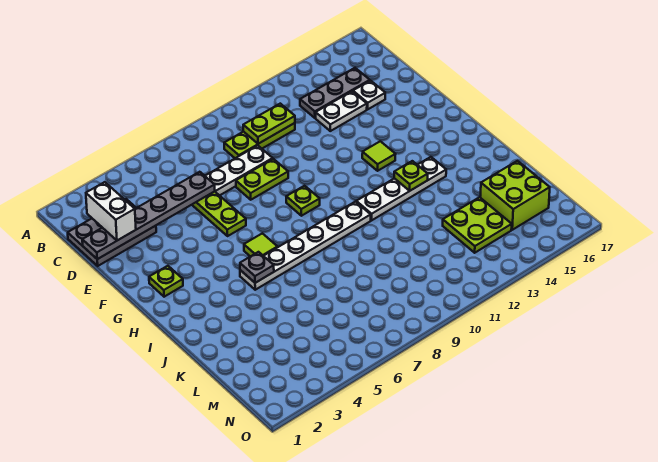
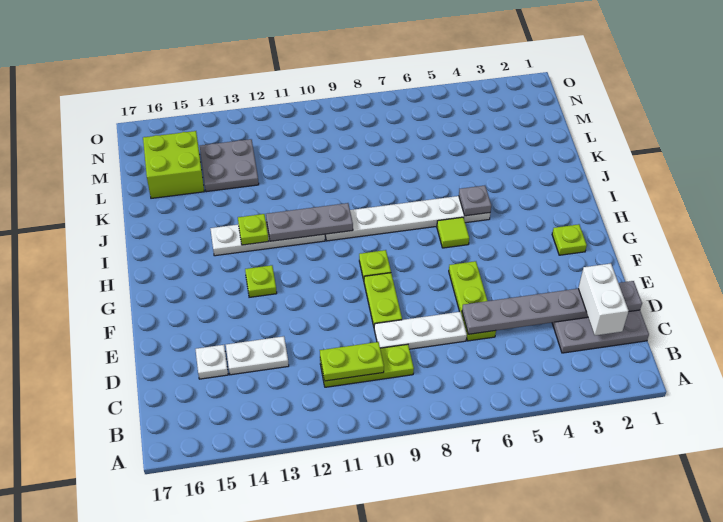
grey 1x3 plate [300,68,370,118] -> grey 1x3 plate moved to [266,203,353,241]
lime 1x2 plate [236,159,288,200] -> lime 1x2 plate turned to [364,273,402,326]
lime 1x1 tile [362,141,396,171] -> lime 1x1 plate [245,265,277,297]
lime 2x2 plate [443,197,512,253] -> grey 2x2 plate [200,139,259,192]

